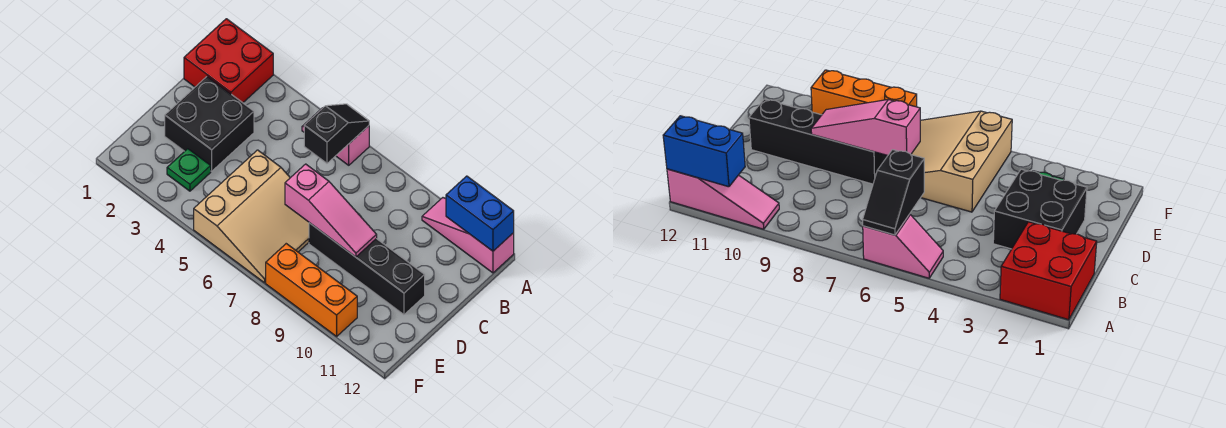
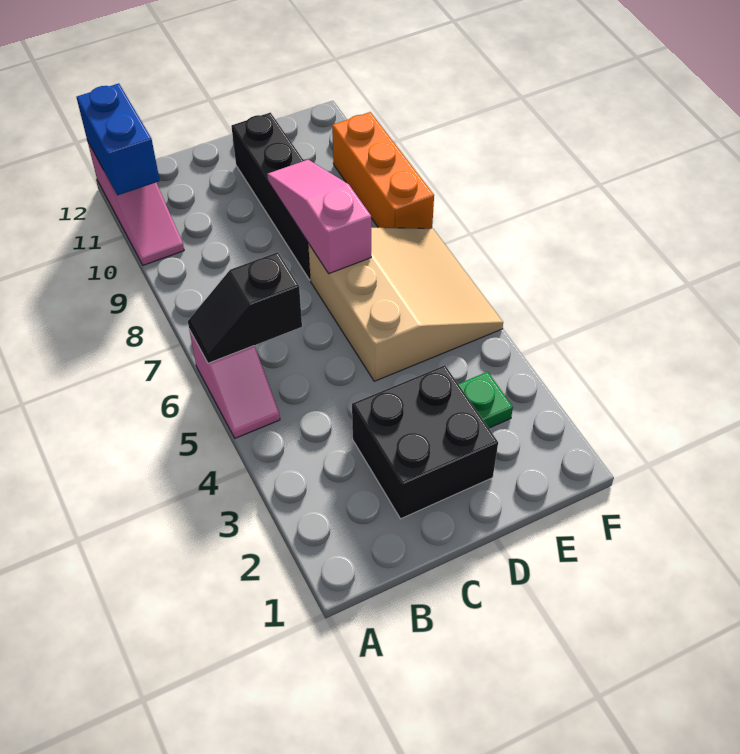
red 2x2 brick [184,19,273,103] -> none
tan 3x3 slope [194,150,309,283] -> tan 3x3 slope turned to [308,228,503,381]

